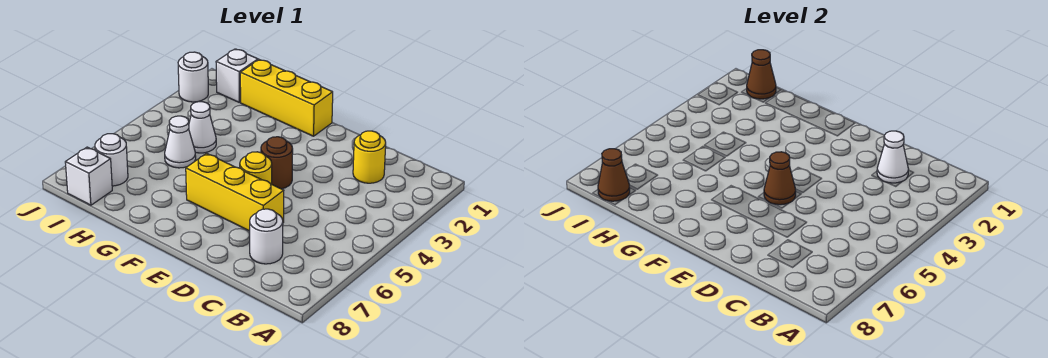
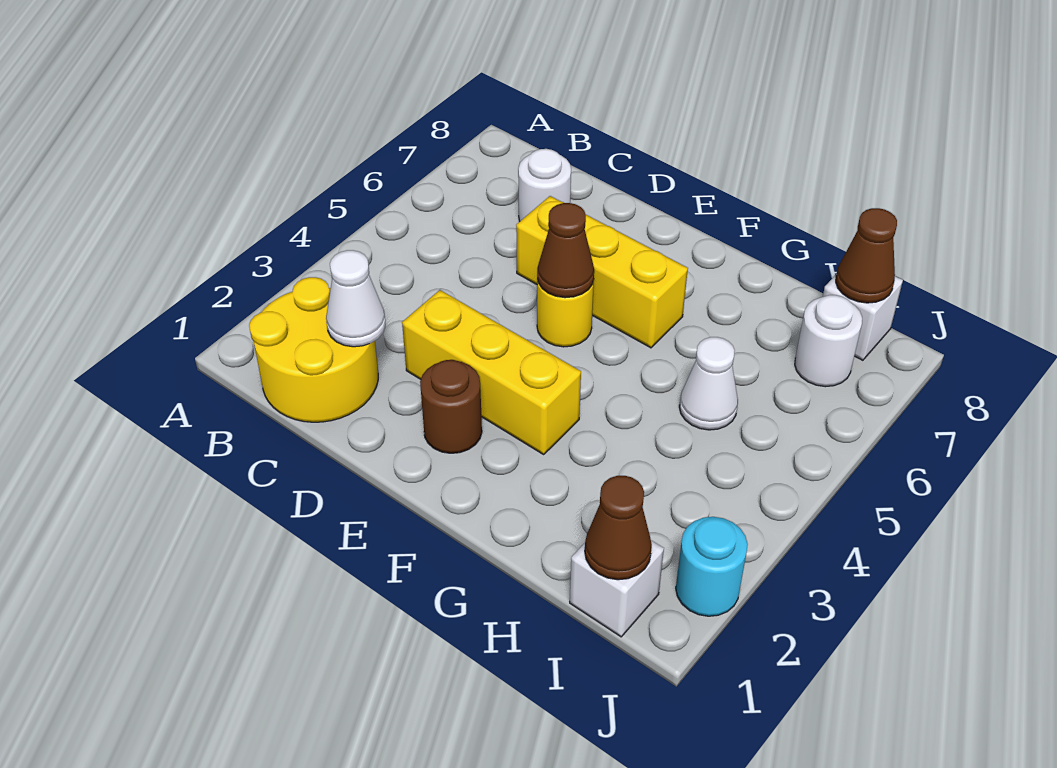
yellow 1x1 round brick [353,131,386,183] -> yellow 2x2 round brick [249,277,378,422]
brown 1x1 round brick [261,137,293,189] -> brown 1x1 round brick moved to [420,360,482,453]
yellow 1x3 brick [240,60,333,136] -> yellow 1x3 brick moved to [402,290,581,454]
white 1x1 cone [189,102,216,153] -> none
white 1x1 round brick [178,52,208,102] -> cyan 1x1 round brick [676,517,748,616]

